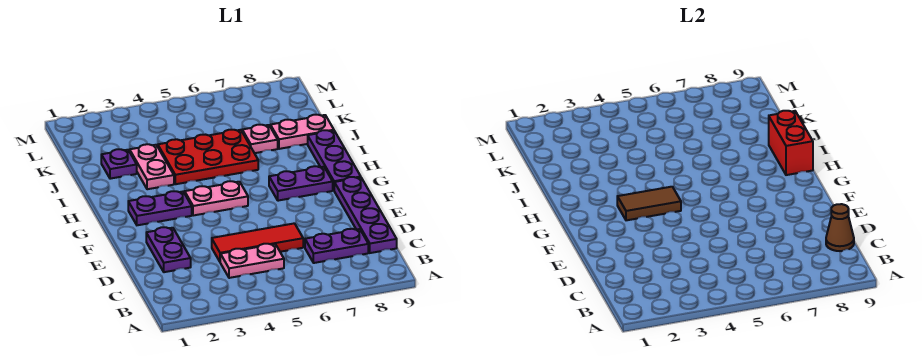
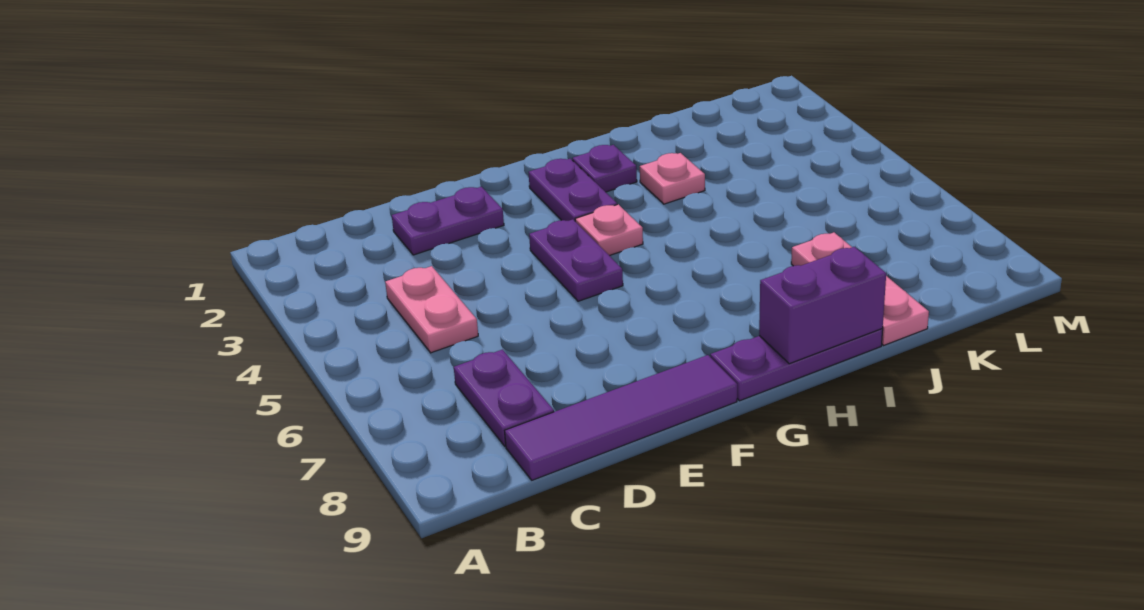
purple 1x4 plate [334,177,397,253] -> purple 1x4 tile [505,355,737,480]
brown 1x1 cone [826,204,854,251] -> none
red 1x3 tile [212,223,303,261] -> none
brown 1x2 tile [617,187,681,220] -> none
pink 1x2 plate [185,181,248,216] -> pink 1x1 plate [575,204,643,256]
purple 1x2 plate [269,166,333,201] -> purple 1x2 plate moved to [529,219,623,301]
red 1x2 brick [769,111,813,175] -> purple 1x2 brick [759,247,886,364]
pink 1x2 plate [130,144,174,189] -> pink 1x1 plate [640,153,705,204]
red 2x3 plate [158,130,258,184] -> none
purple 1x1 plate [101,149,137,179] -> purple 1x1 plate moved to [572,145,637,192]

